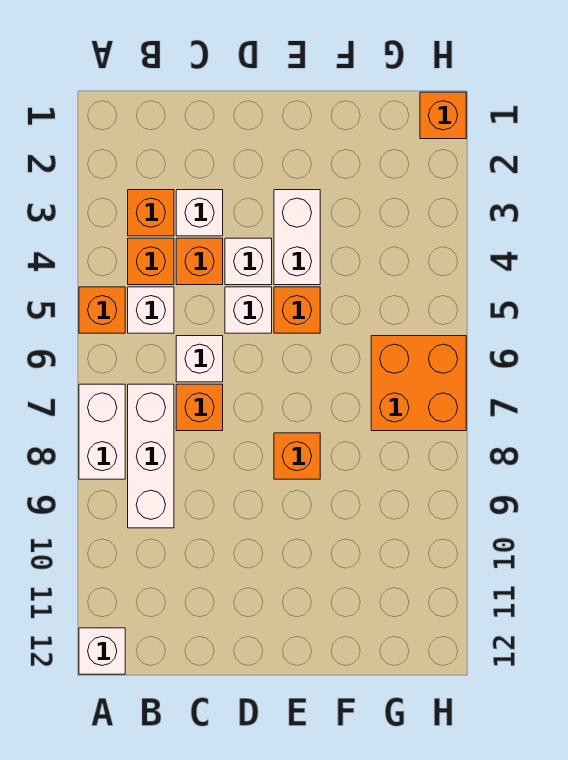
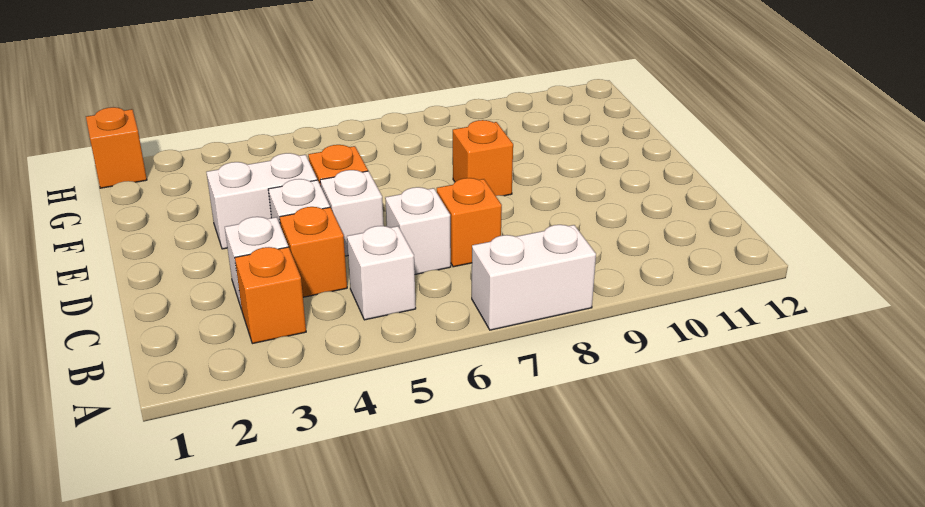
orange 1x1 brick [79,287,125,333] -> none
white 1x1 brick [79,628,125,674] -> none
orange 1x1 brick [128,238,174,285] -> none
white 1x3 brick [128,384,174,528] -> none
orange 2x2 brick [371,336,466,431] -> none

